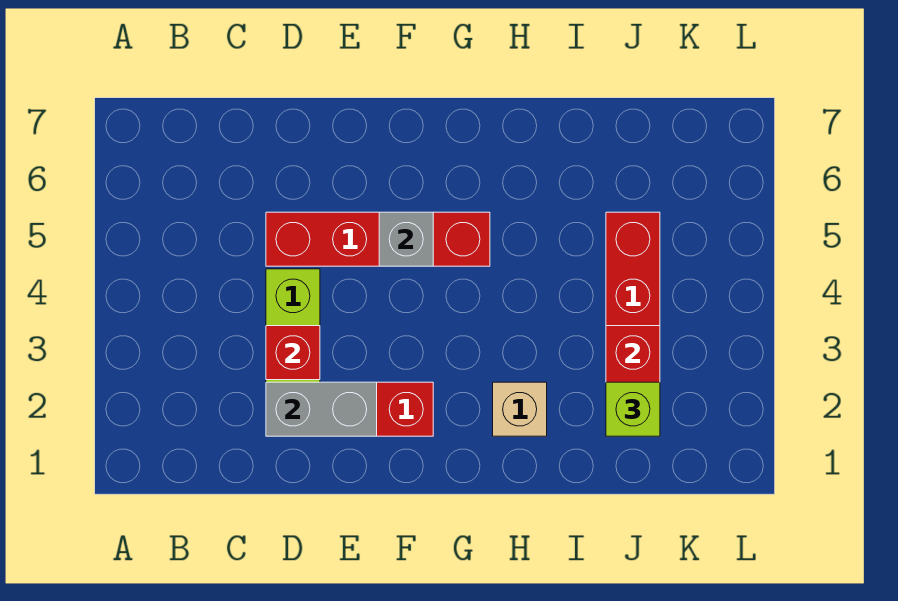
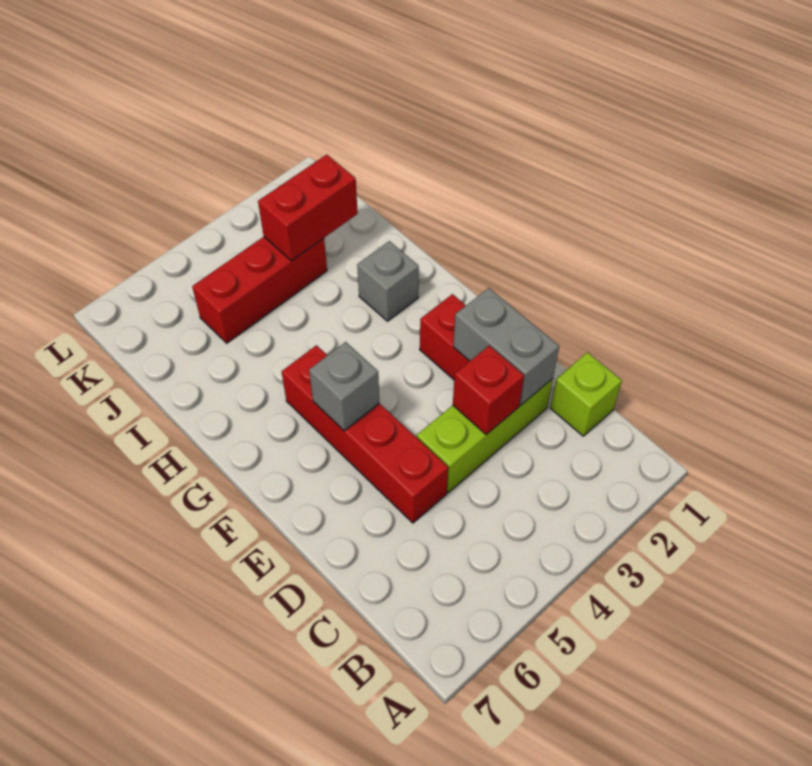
tan 1x1 brick [493,382,547,436] -> grey 1x1 brick [357,241,419,321]
lime 1x1 brick [606,382,660,436] -> lime 1x1 brick moved to [550,352,622,436]

